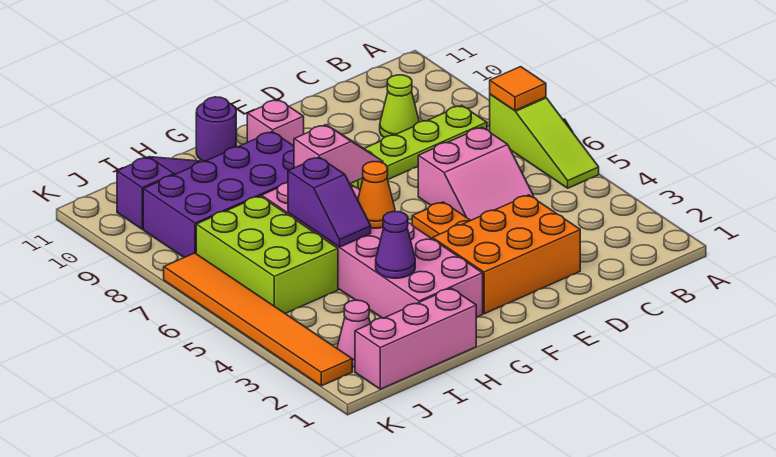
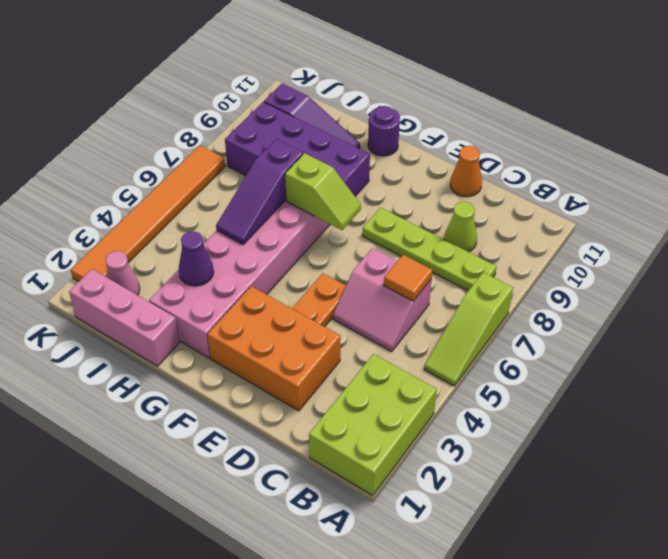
orange 1x1 tile [490,67,546,110] -> orange 1x1 tile moved to [384,255,432,301]
pink 1x2 slope [294,125,383,184] -> lime 1x2 slope [285,153,361,230]
pink 1x1 brick [247,99,304,146] -> none
orange 1x1 cone [358,161,395,228] -> orange 1x1 cone moved to [450,146,482,197]
purple 1x2 slope [288,157,371,247] -> purple 1x3 slope [216,139,303,244]
lime 2x3 brick [196,196,338,314] -> lime 2x3 brick moved to [309,354,437,496]

